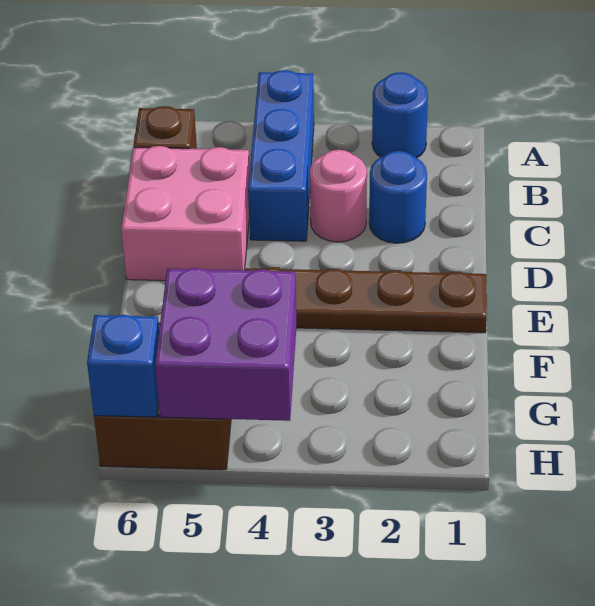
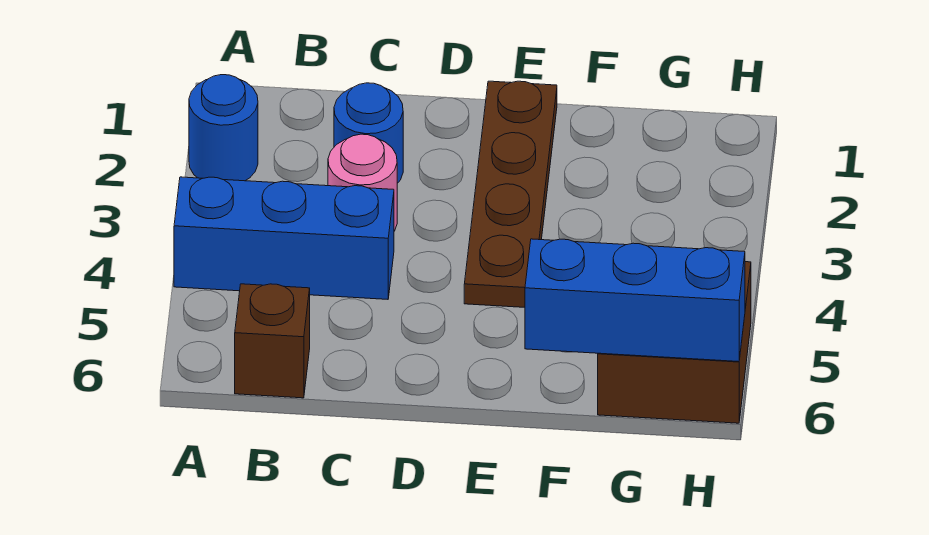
pink 2x2 brick [121,146,250,281] -> none
purple 2x2 brick [155,268,297,421] -> none
blue 1x1 brick [87,315,159,417] -> blue 1x3 brick [525,239,745,362]

